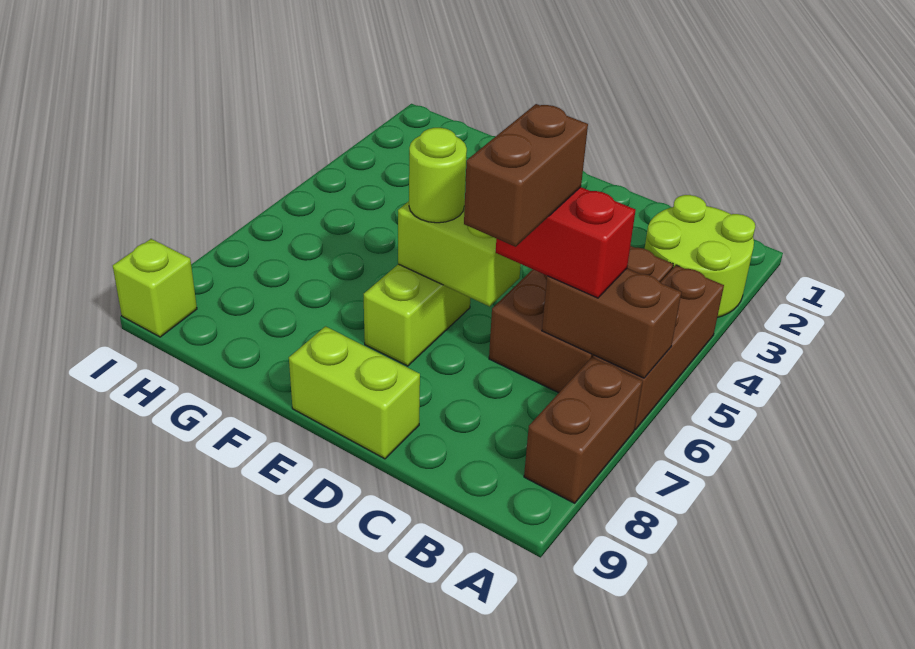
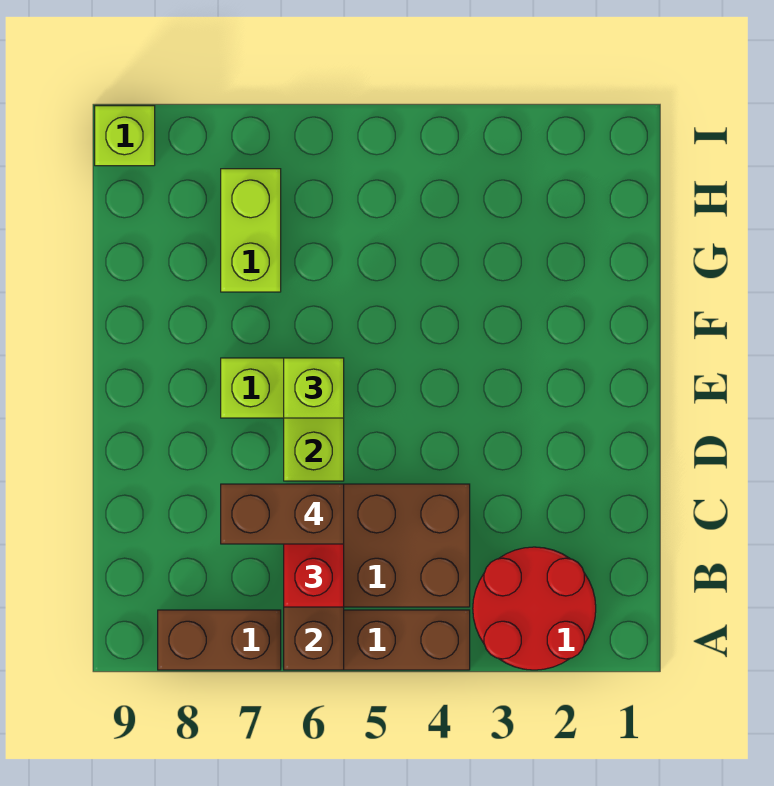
lime 2x2 round brick [645,195,755,318] -> red 2x2 round brick [473,547,596,670]
lime 1x2 brick [289,326,420,459] -> lime 1x2 brick moved to [221,169,281,292]
lime 1x1 round brick [409,128,467,223] -> lime 1x1 brick [284,358,344,418]

